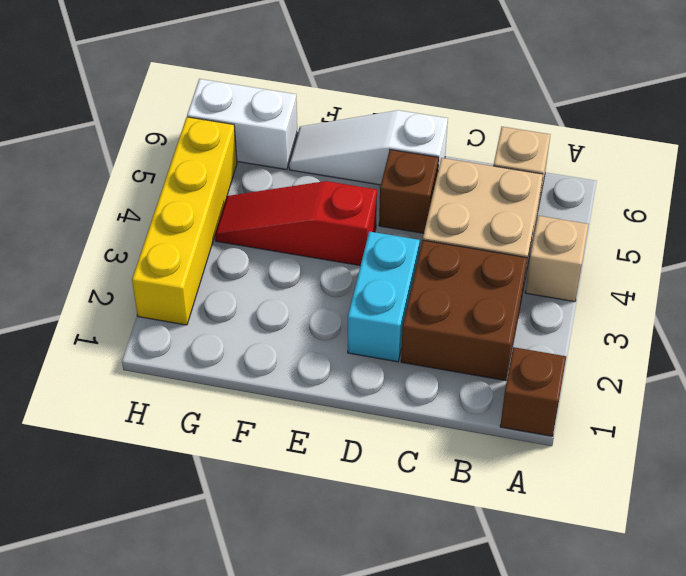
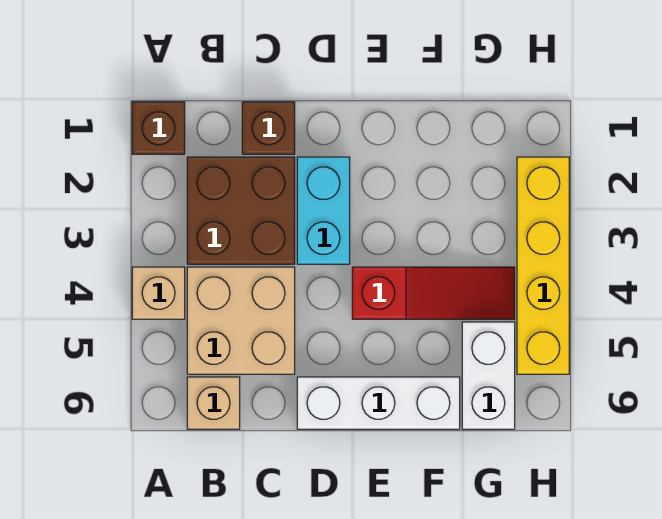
brown 1x1 brick [379,150,439,233] -> brown 1x1 brick moved to [242,102,295,154]
white 1x3 slope [289,110,448,185] -> white 1x3 brick [297,377,460,429]
white 1x2 brick [187,79,297,170] -> white 1x2 brick turned to [462,322,515,429]

